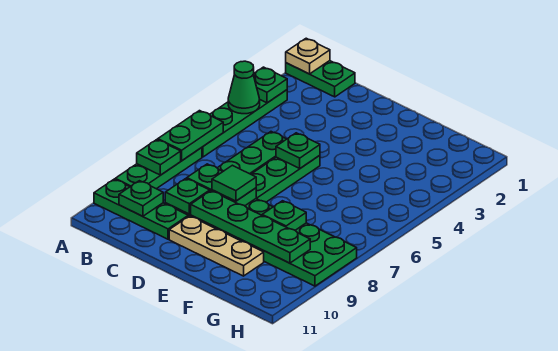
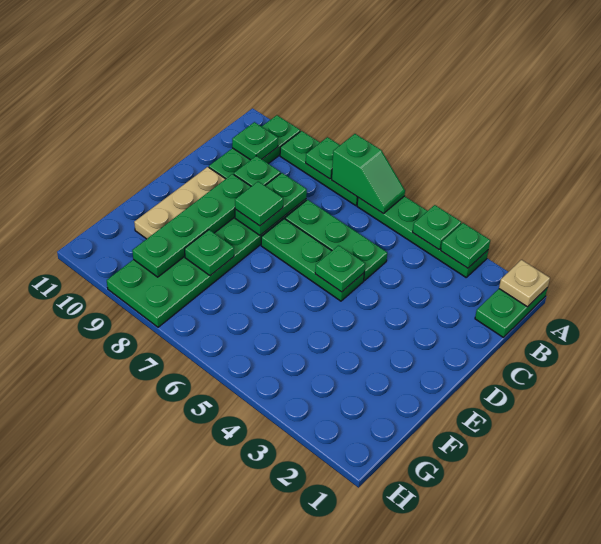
green 1x1 cone [228,61,260,114] -> green 1x1 plate [413,205,461,249]
green 1x2 plate [158,111,223,161] -> green 1x2 slope [332,134,405,214]

